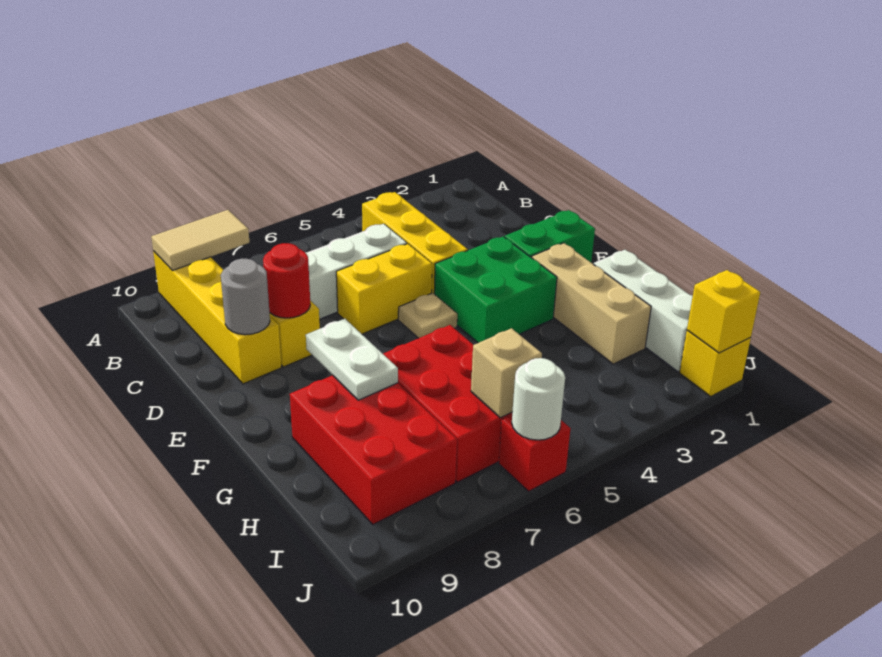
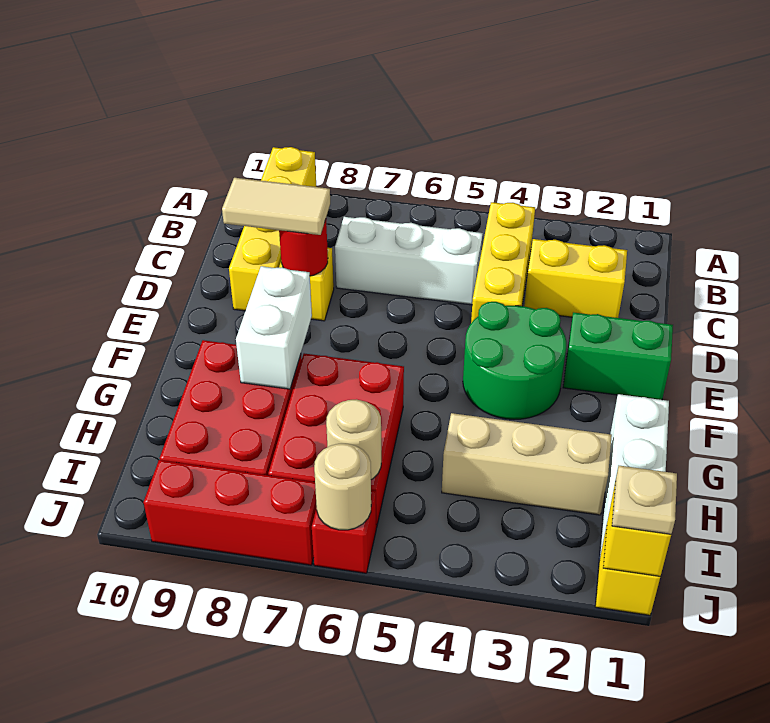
tan 1x2 tile [151,210,249,271] -> tan 1x2 tile moved to [222,178,330,235]
yellow 1x2 brick [336,244,432,334] -> yellow 1x2 brick moved to [524,239,627,318]
grey 1x1 round brick [221,259,270,335] -> none
green 2x2 brick [434,237,557,343] -> green 2x2 round brick [463,302,566,419]
tan 1x1 plate [398,293,457,338] -> tan 1x1 plate moved to [612,466,677,534]
tan 1x3 brick [532,243,651,364] -> tan 1x3 brick turned to [442,413,612,515]
white 1x2 plate [306,319,398,400] -> white 1x2 brick [236,266,312,389]
tan 1x1 brick [471,328,542,418] -> tan 1x1 round brick [326,399,381,480]
white 1x1 round brick [512,358,565,440] -> tan 1x1 round brick [314,444,371,530]
none -> red 1x3 brick [143,460,317,565]

